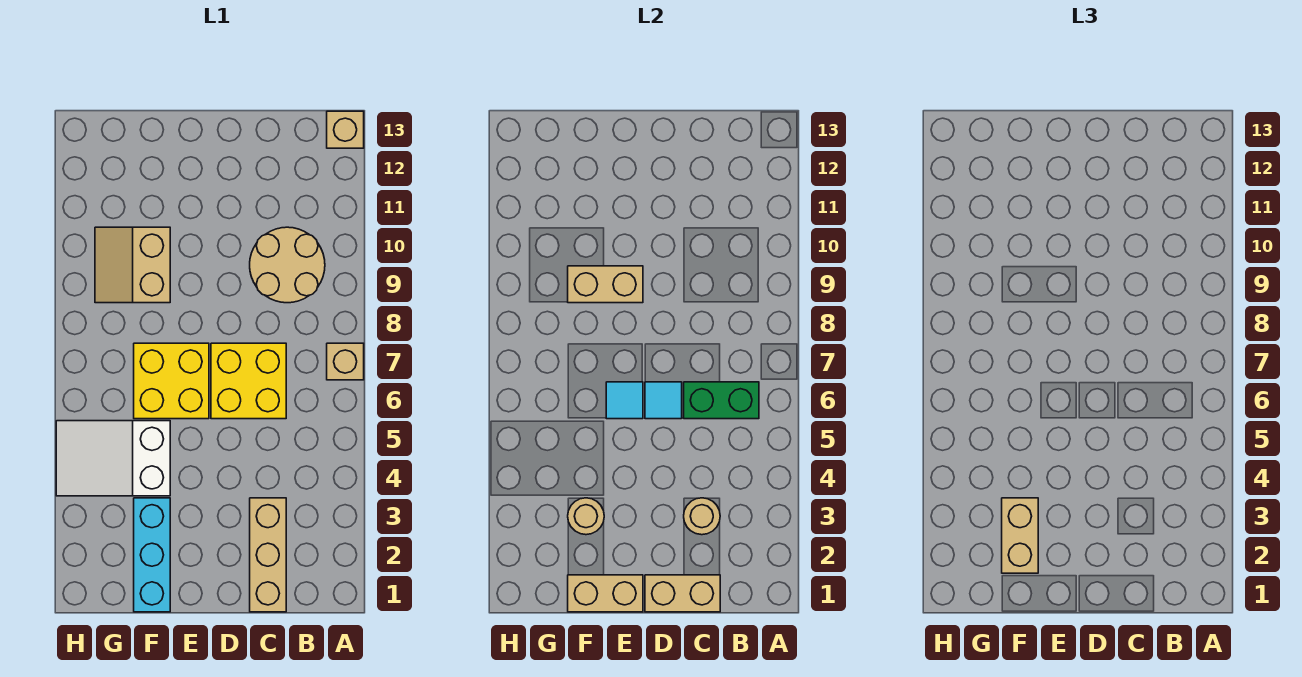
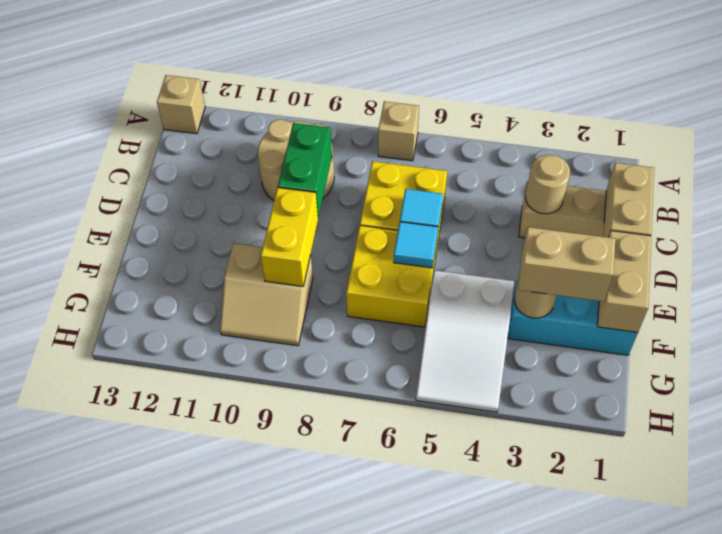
green 1x2 brick [684,382,759,419] -> green 1x2 brick moved to [278,123,332,218]
tan 1x2 brick [568,266,643,303] -> yellow 1x2 brick [261,188,318,286]

